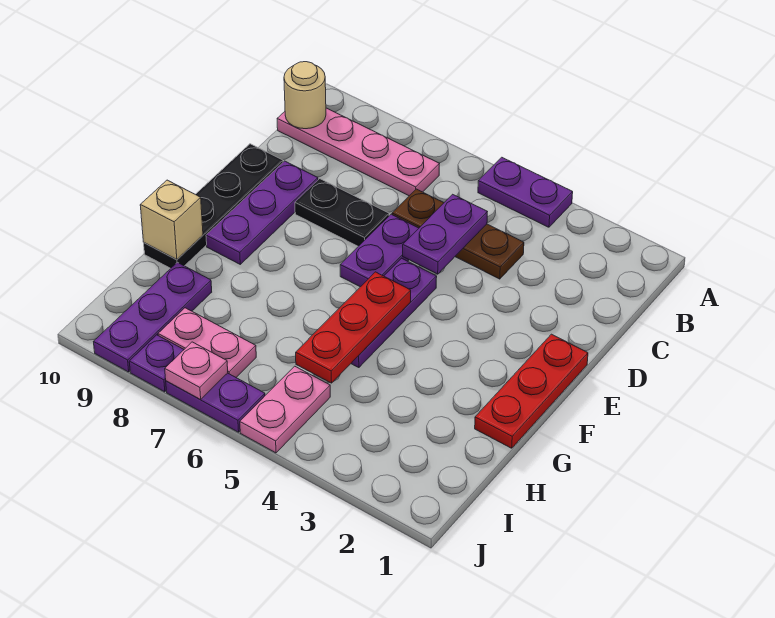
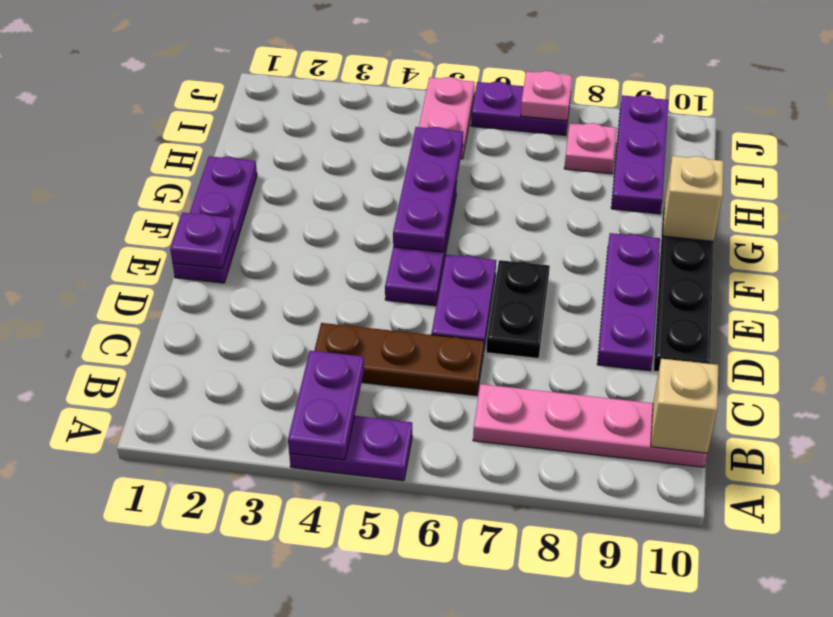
tan 1x1 round brick [284,62,326,129] -> tan 1x1 brick [651,359,718,453]
purple 1x2 plate [403,194,487,274] -> purple 1x2 plate moved to [288,351,364,460]
black 1x2 plate [295,179,389,246] -> black 1x2 plate turned to [486,260,550,359]
red 1x3 plate [475,334,588,448] -> purple 1x3 plate [173,156,257,283]
red 1x3 plate [296,272,411,383] -> purple 1x3 plate [393,127,463,252]
pink 1x2 plate [158,308,256,377] -> pink 1x1 plate [564,123,617,174]
purple 1x1 plate [129,335,184,392] -> purple 1x1 plate moved to [170,213,234,268]

